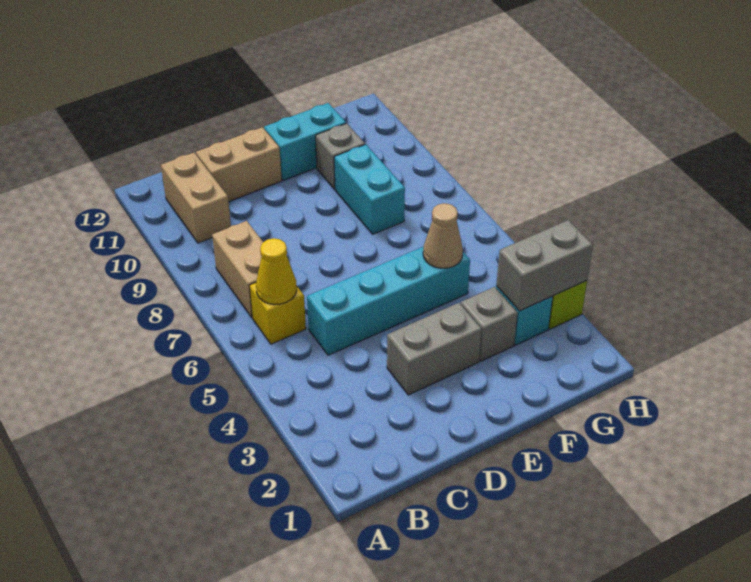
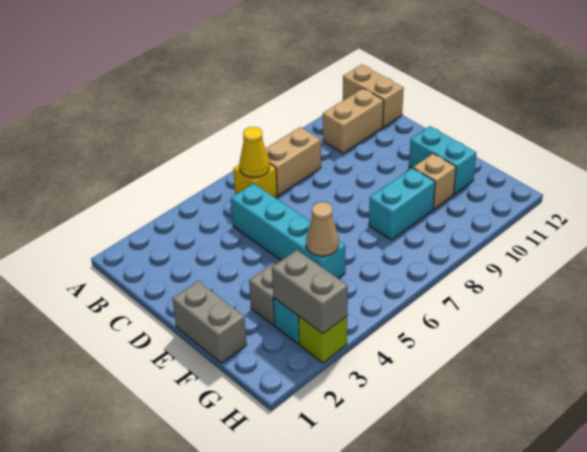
tan 1x2 brick [196,127,282,202] -> tan 1x2 brick moved to [343,65,404,127]
grey 1x2 brick [387,303,482,395] -> grey 1x2 brick moved to [172,281,246,363]
grey 1x1 brick [316,123,365,189] -> tan 1x1 brick [413,153,456,209]

